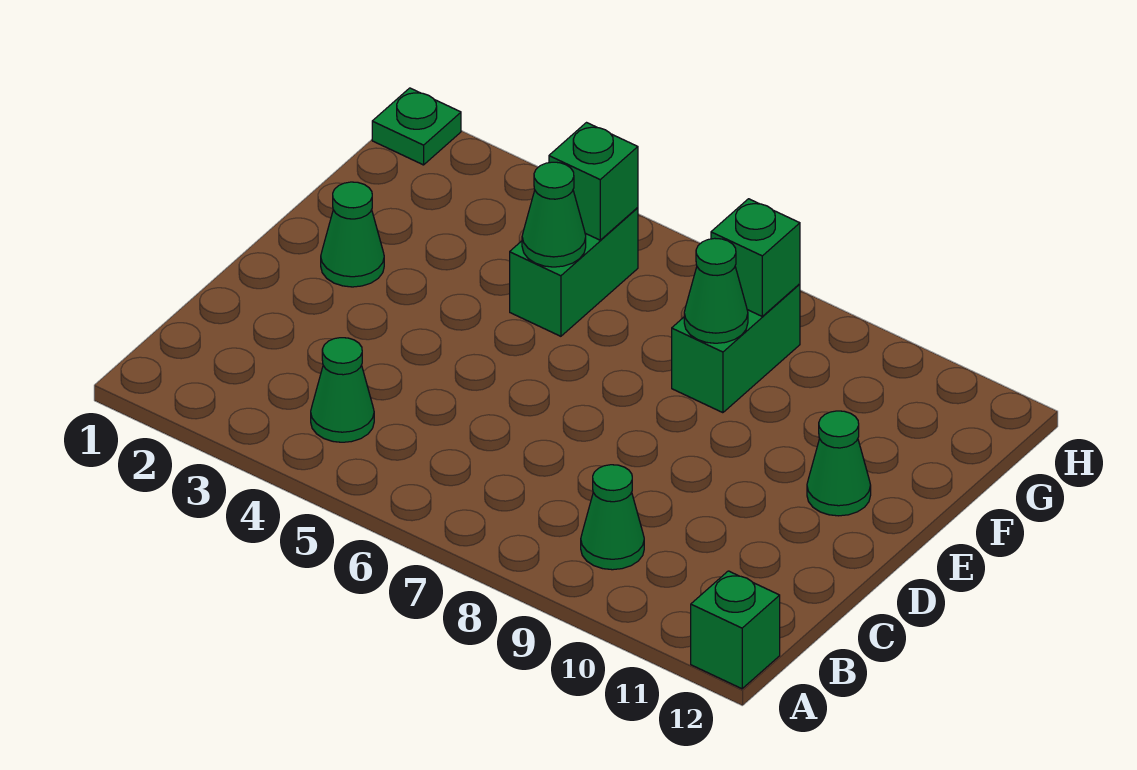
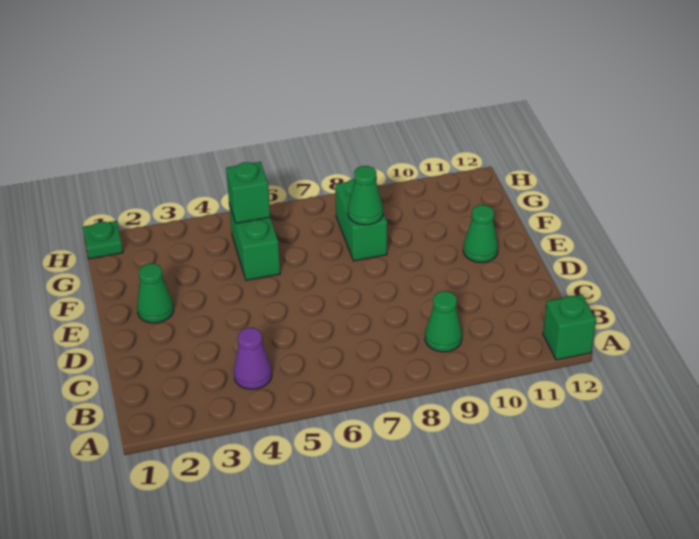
green 1x1 cone [311,338,374,442] -> purple 1x1 cone [234,328,272,389]
green 1x1 cone [522,162,586,267] -> none
green 1x1 brick [711,199,800,316] -> none

